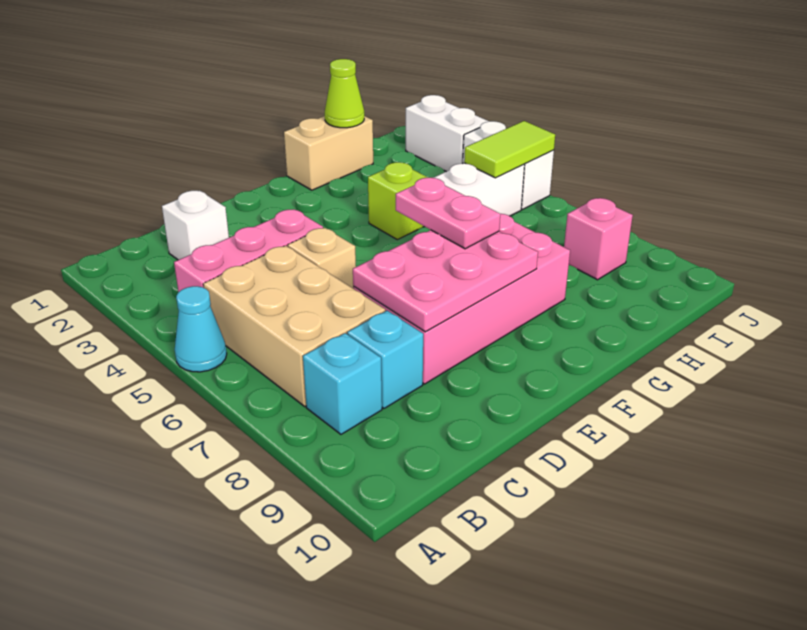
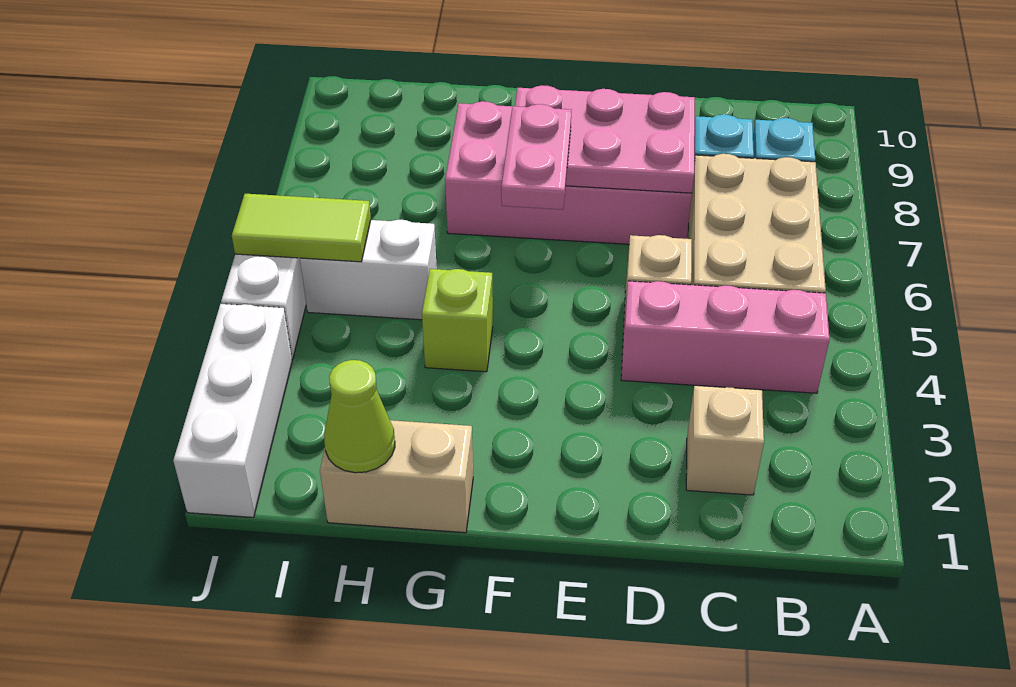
cyan 1x1 cone [175,286,227,372] -> none
white 1x1 brick [162,191,229,260] -> tan 1x1 brick [686,386,764,495]
pink 1x1 brick [564,198,633,280] -> none
white 1x2 brick [406,95,489,172] -> white 1x3 brick [173,304,292,517]

